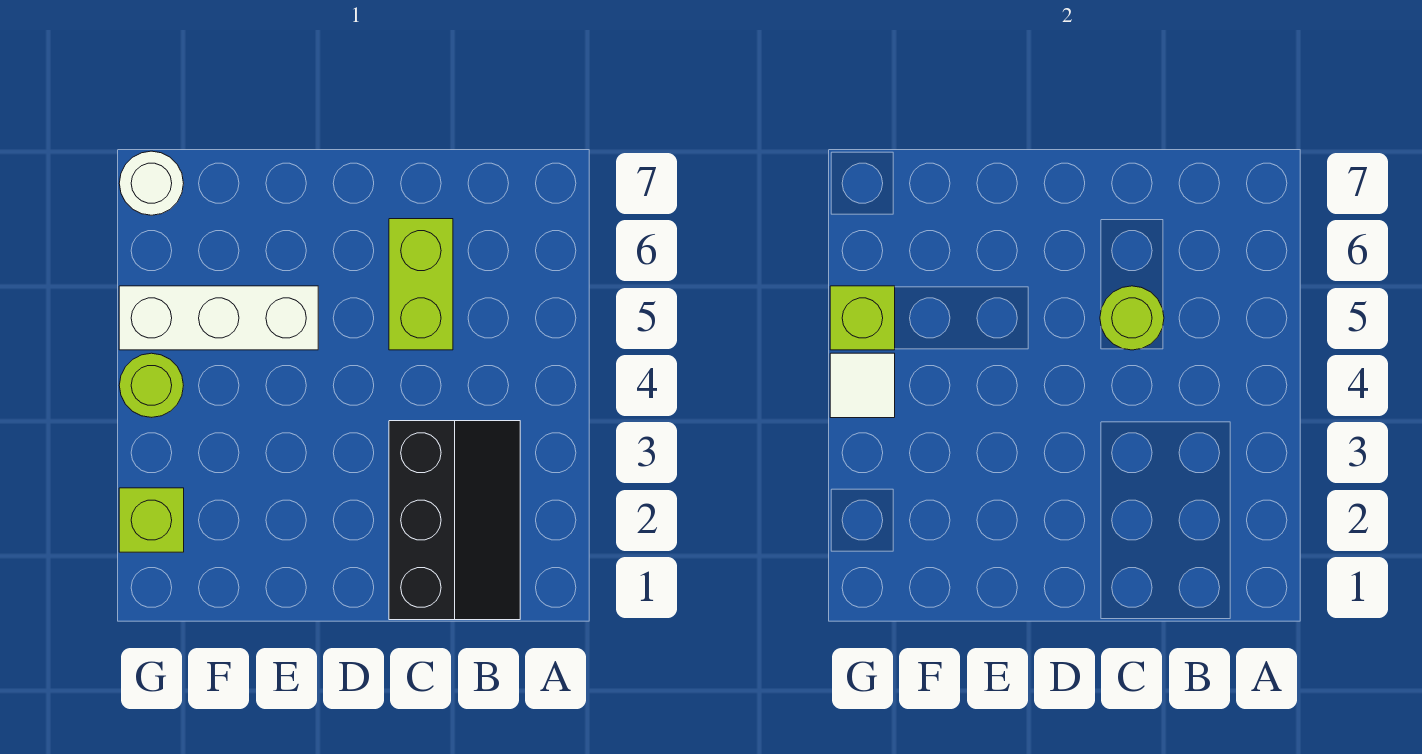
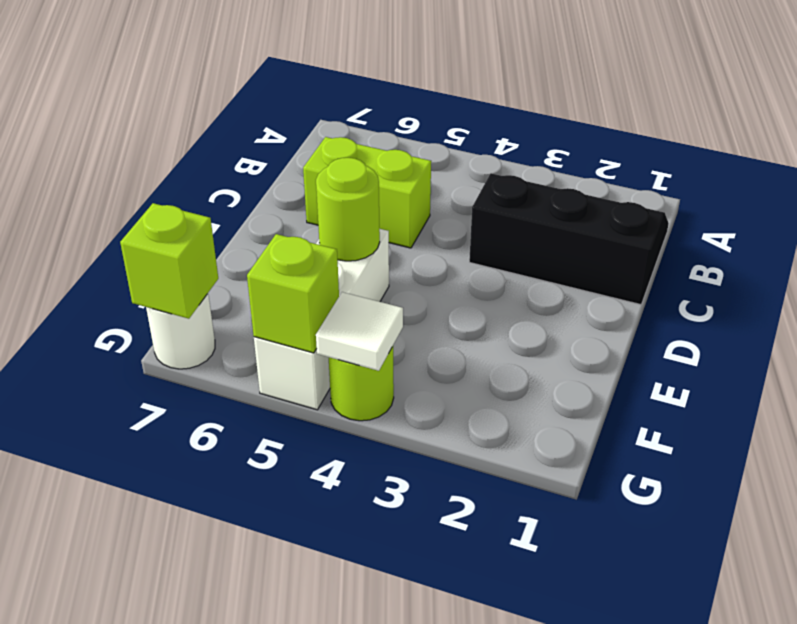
lime 1x1 round brick [1100,286,1164,350] -> lime 1x1 round brick moved to [316,158,380,261]
lime 1x1 brick [119,488,184,552] -> lime 1x1 brick moved to [120,203,218,319]

